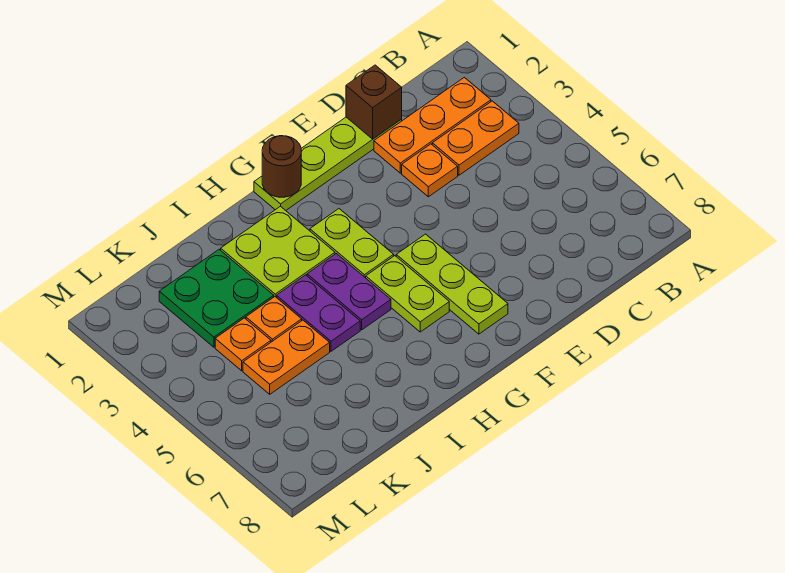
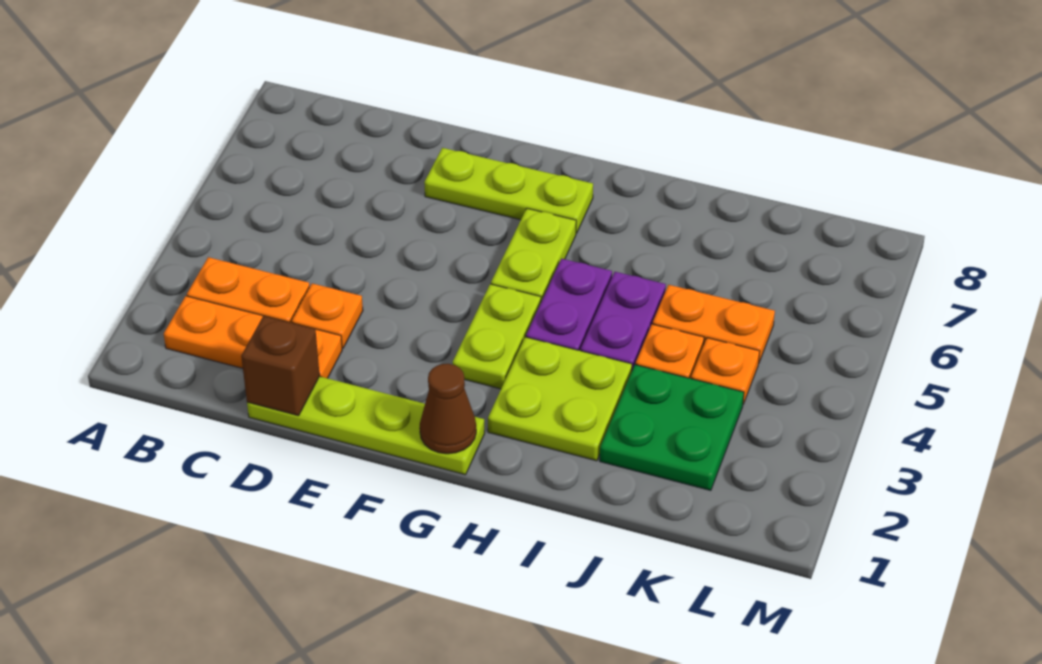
lime 1x3 plate [396,234,508,334] -> lime 1x3 plate turned to [424,148,593,233]
brown 1x1 round brick [262,136,301,197] -> brown 1x1 cone [420,364,476,454]

